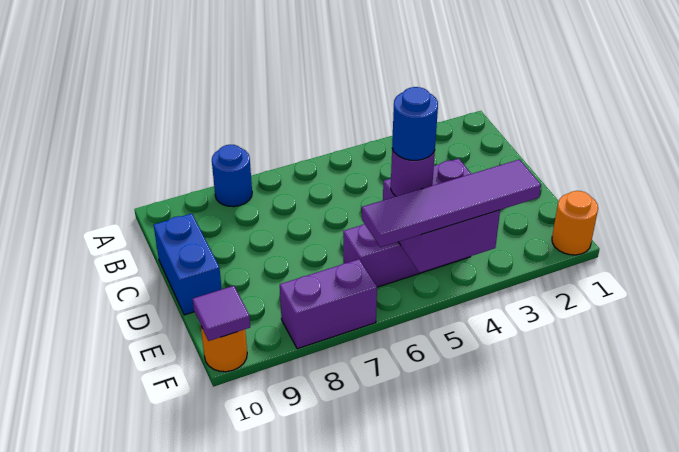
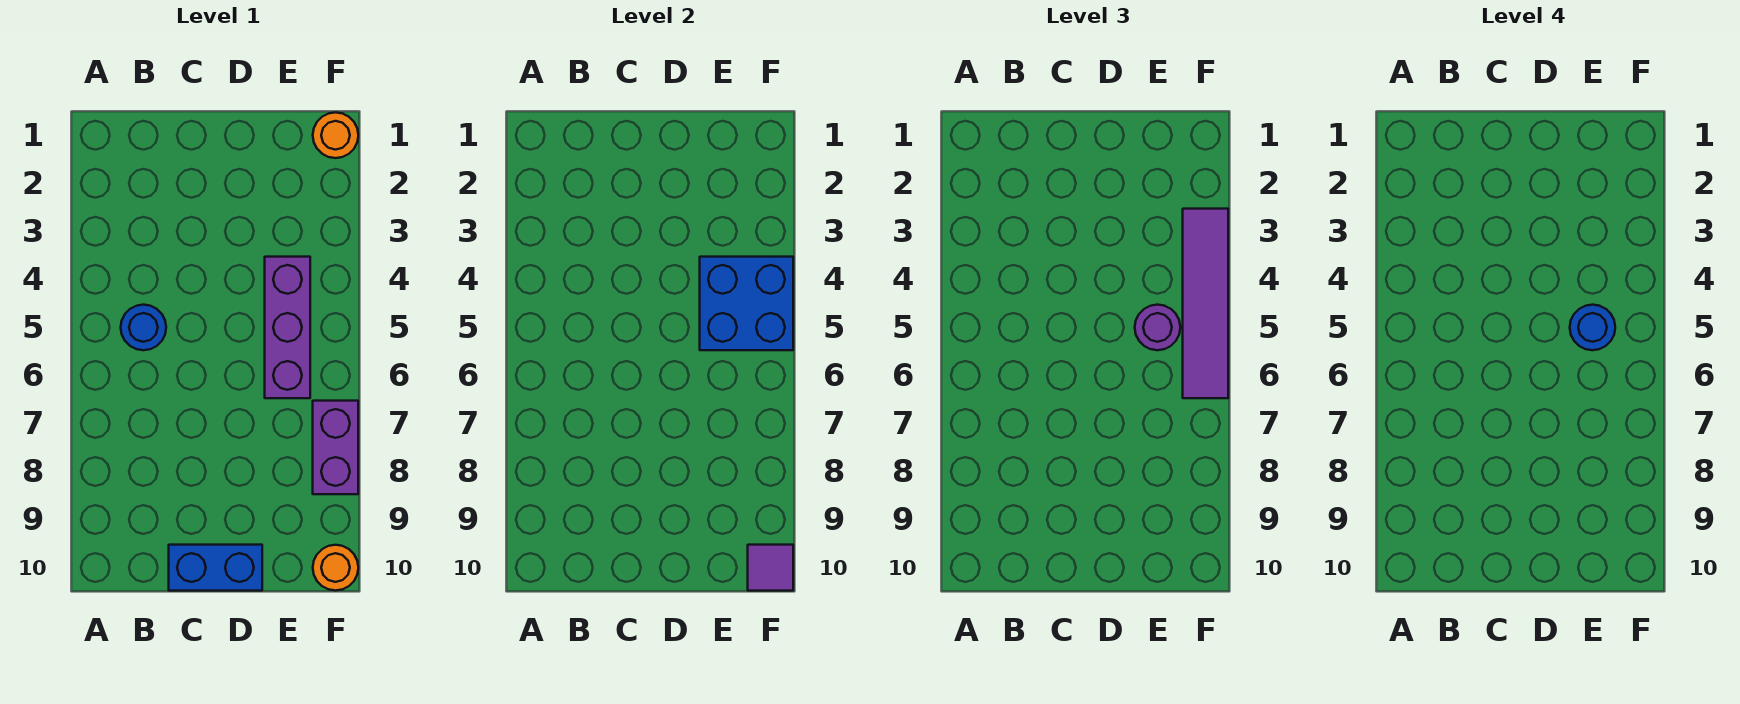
blue 1x1 round brick [212,145,252,207] -> blue 1x1 round brick moved to [121,305,166,350]
purple 2x2 brick [383,159,500,273] -> blue 2x2 brick [700,257,793,350]

